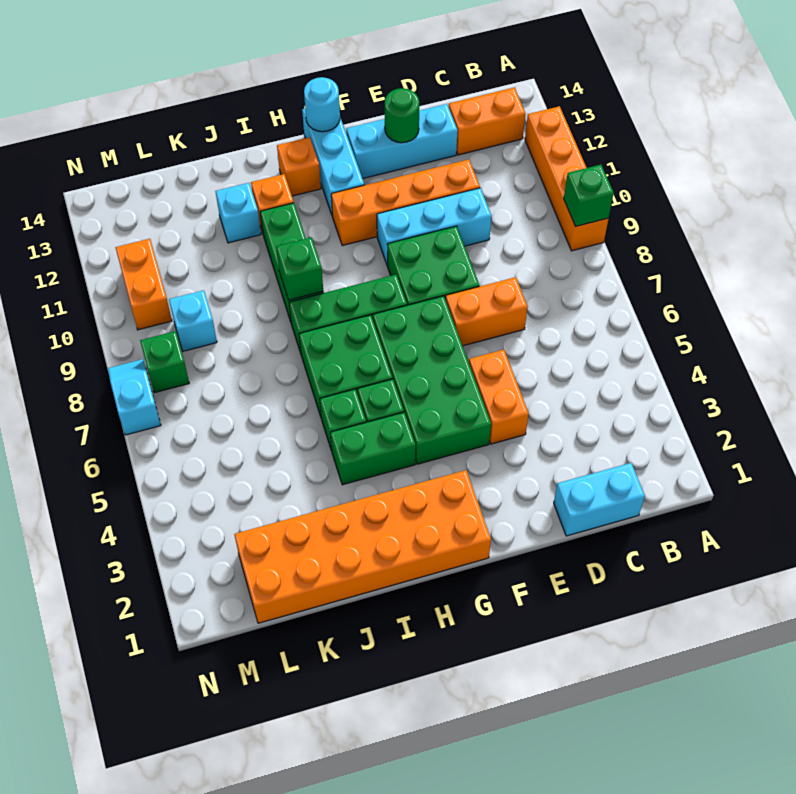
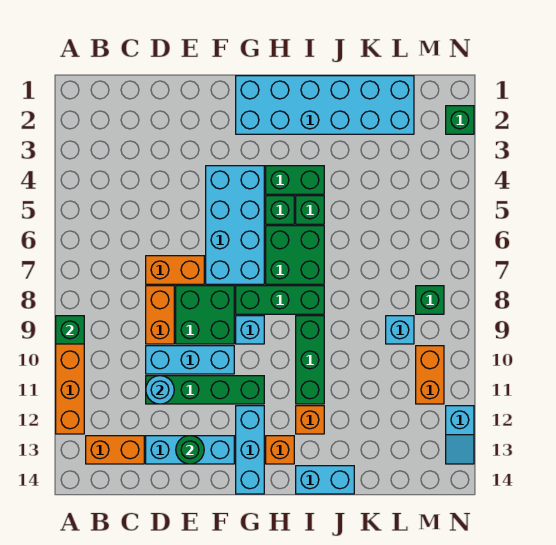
cyan 1x2 brick [554,463,645,536] -> cyan 1x2 brick moved to [296,466,354,494]
orange 1x4 brick [331,159,480,246] -> green 1x4 brick [146,376,264,404]
orange 1x2 brick [469,350,529,444] -> orange 1x2 brick moved to [146,286,174,344]
green 2x4 brick [373,296,491,464] -> cyan 2x4 brick [206,166,264,284]
orange 2x6 brick [234,470,491,623] -> cyan 2x6 brick [236,76,414,134]
cyan 1x1 round brick [304,77,340,132] -> cyan 1x1 round brick moved to [146,376,174,404]
green 1x1 brick [276,237,323,300] -> green 1x1 brick moved to [446,106,474,134]
cyan 1x1 brick [215,183,261,243] -> cyan 1x1 brick moved to [236,316,264,344]
cyan 1x2 slope [108,359,161,435] -> cyan 1x2 slope moved to [446,406,474,464]

